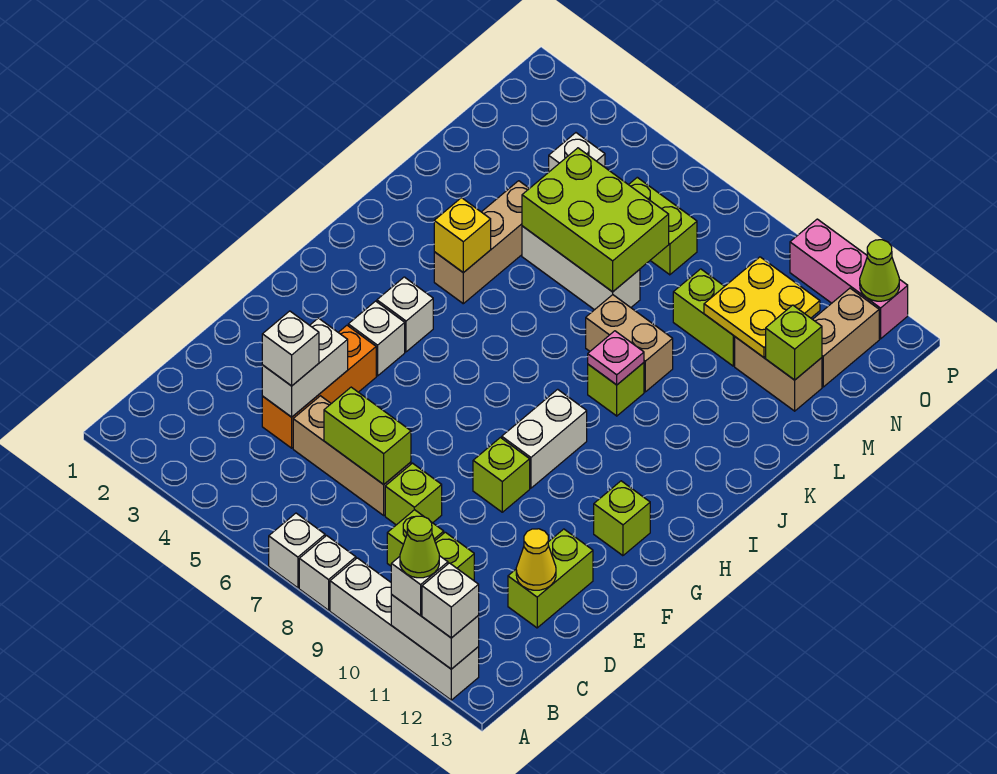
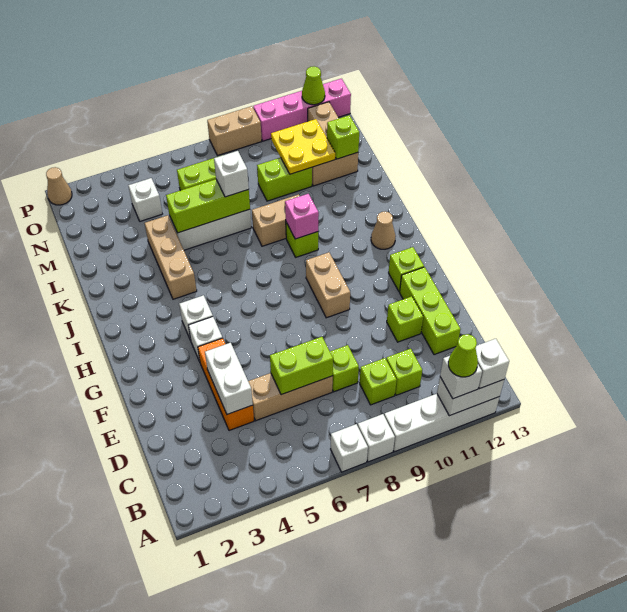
white 1x1 brick [262,311,319,386] -> white 1x1 brick moved to [214,151,249,197]
lime 1x2 brick [508,529,593,628] -> lime 1x3 brick [400,267,460,355]
yellow 1x1 cone [516,529,556,590] -> none
lime 1x1 brick [473,438,530,512] -> lime 1x1 brick moved to [387,296,423,342]
white 1x2 brick [502,389,587,488] -> tan 1x2 brick [306,252,350,318]
none -> tan 1x1 cone [371,212,396,249]
yellow 1x1 brick [434,198,491,273] -> none
pink 1x1 plate [588,331,644,385] -> pink 1x1 brick [285,194,319,239]
lime 2x3 brick [522,148,669,292] -> lime 1x3 brick [166,179,250,233]
none -> tan 1x1 cone [46,167,72,205]
none -> tan 1x2 brick [207,106,262,156]
pink 1x3 brick [790,219,908,339] -> pink 1x4 brick [253,79,351,141]

